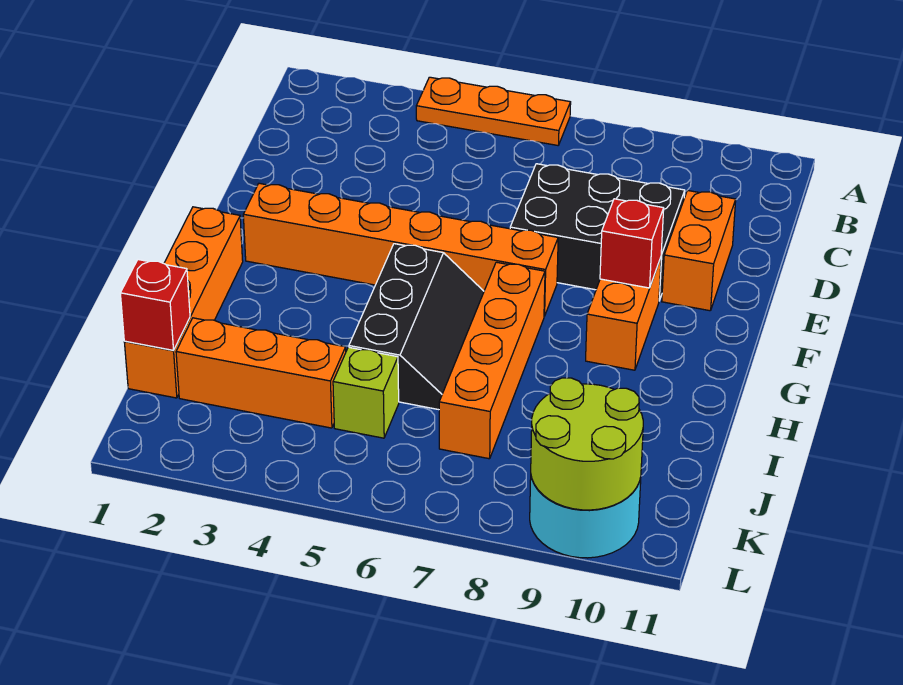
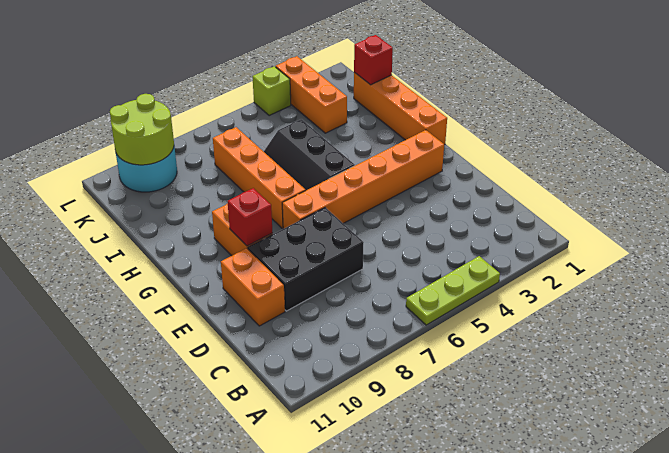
orange 1x3 plate [416,77,571,145] -> lime 1x3 plate [406,256,500,325]
orange 1x3 brick [176,318,346,428] -> orange 1x3 brick turned to [276,56,347,133]
lime 1x1 brick [333,347,399,438] -> lime 1x1 brick moved to [252,66,291,116]

